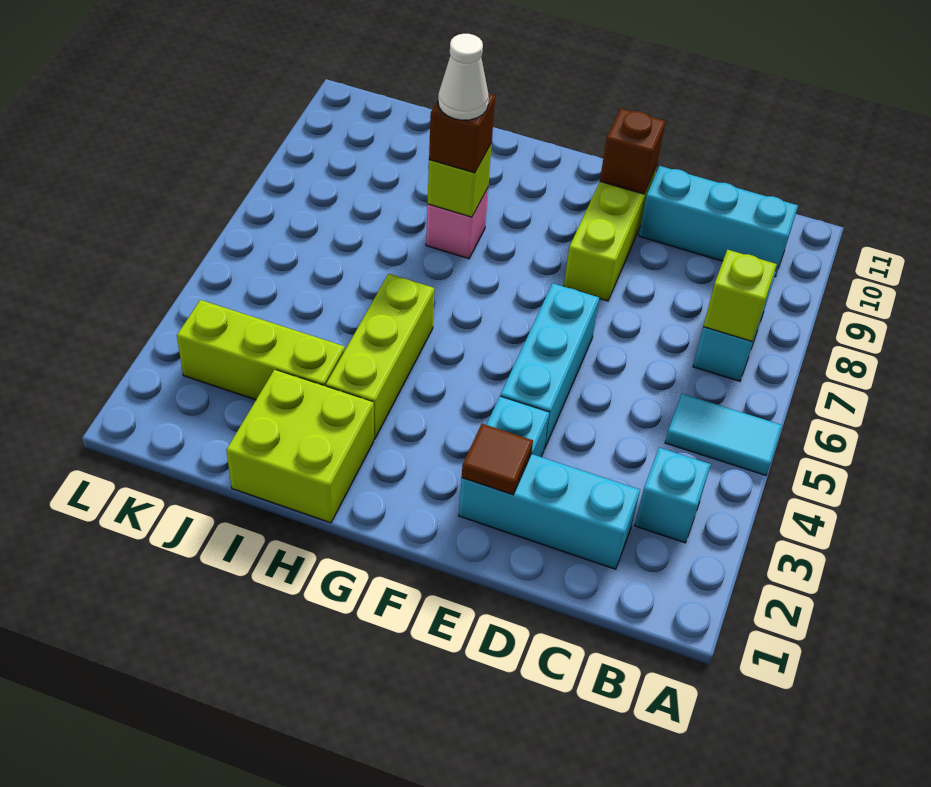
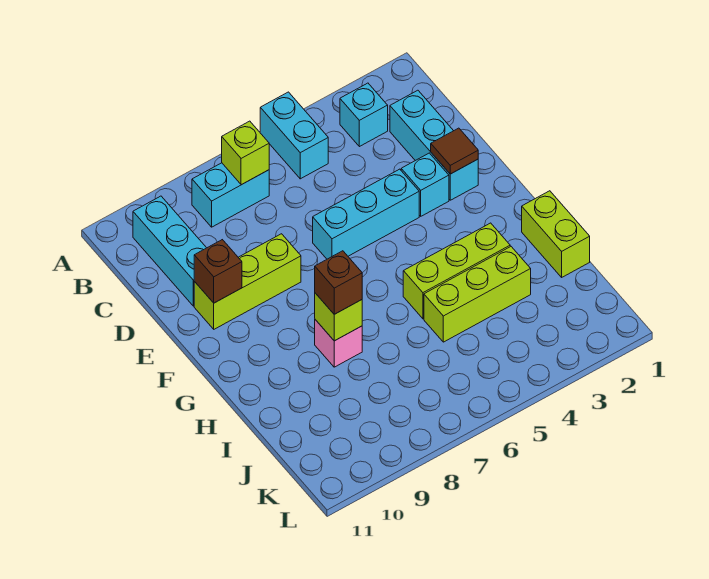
cyan 1x2 tile [665,394,782,475] -> cyan 1x2 brick [260,92,328,179]
lime 2x2 brick [226,370,374,523] -> lime 1x2 brick [522,191,590,277]
white 1x1 cone [438,34,489,120] -> none
lime 1x3 brick [177,300,345,400] -> lime 1x3 brick turned to [424,246,531,342]

